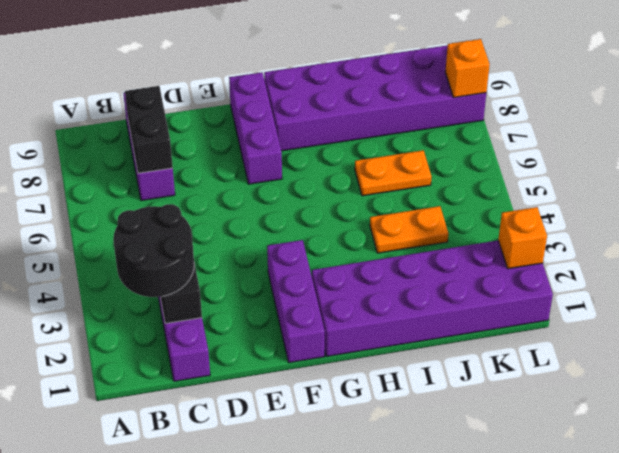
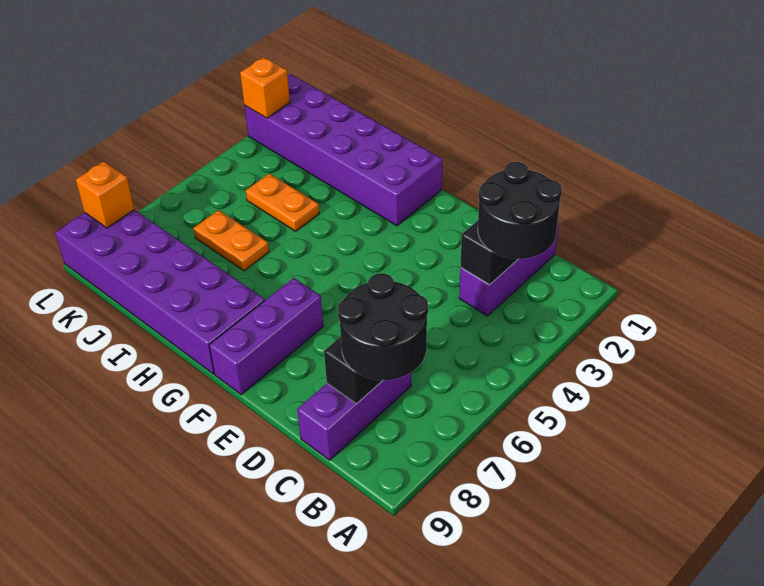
none -> black 2x2 round brick [338,273,428,380]
purple 1x3 brick [267,240,325,363] -> none

